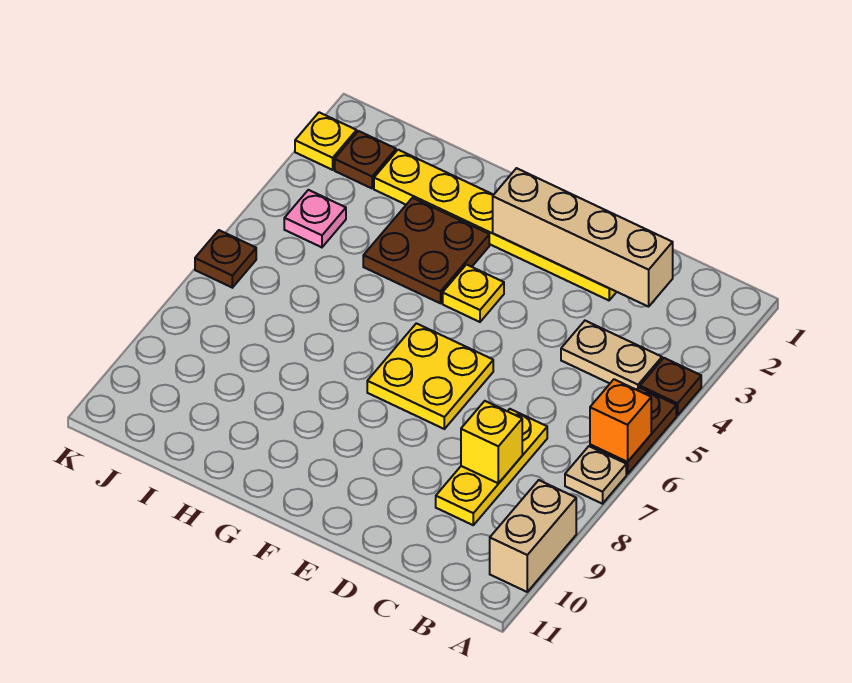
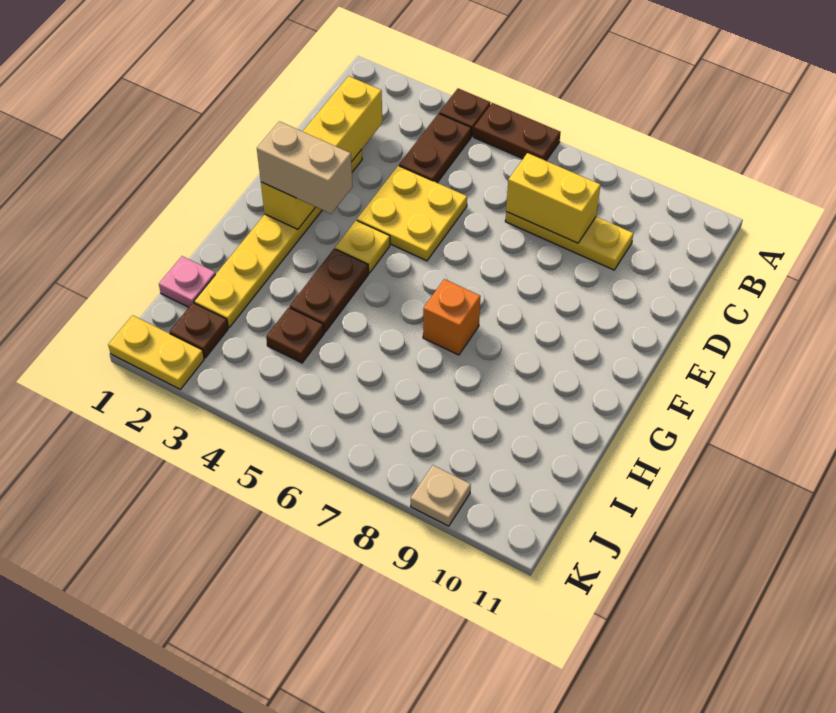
orange 1x1 brick [590,379,651,462] -> orange 1x1 brick moved to [423,279,481,355]
tan 1x1 plate [565,446,626,504] -> tan 1x1 plate moved to [411,465,471,526]
tan 1x2 brick [490,480,576,592] -> tan 1x2 brick moved to [257,121,353,214]
tan 1x2 plate [561,321,662,390] -> brown 1x2 plate [399,114,471,183]
tan 1x4 brick [493,168,673,307] -> yellow 1x4 brick [261,76,382,229]
yellow 1x1 brick [461,401,522,483] -> yellow 1x2 brick [506,153,600,243]
yellow 2x2 plate [367,323,493,429] -> yellow 2x2 plate moved to [357,166,467,261]
brown 2x2 plate [363,198,489,303] -> brown 1x2 plate [290,249,369,332]
pink 1x1 plate [284,190,346,247] -> pink 1x1 plate moved to [159,256,216,307]
yellow 1x1 plate [295,112,357,170] -> yellow 1x2 plate [108,315,204,389]
brown 1x1 plate [195,230,256,288] -> brown 1x1 plate moved to [266,308,324,363]

